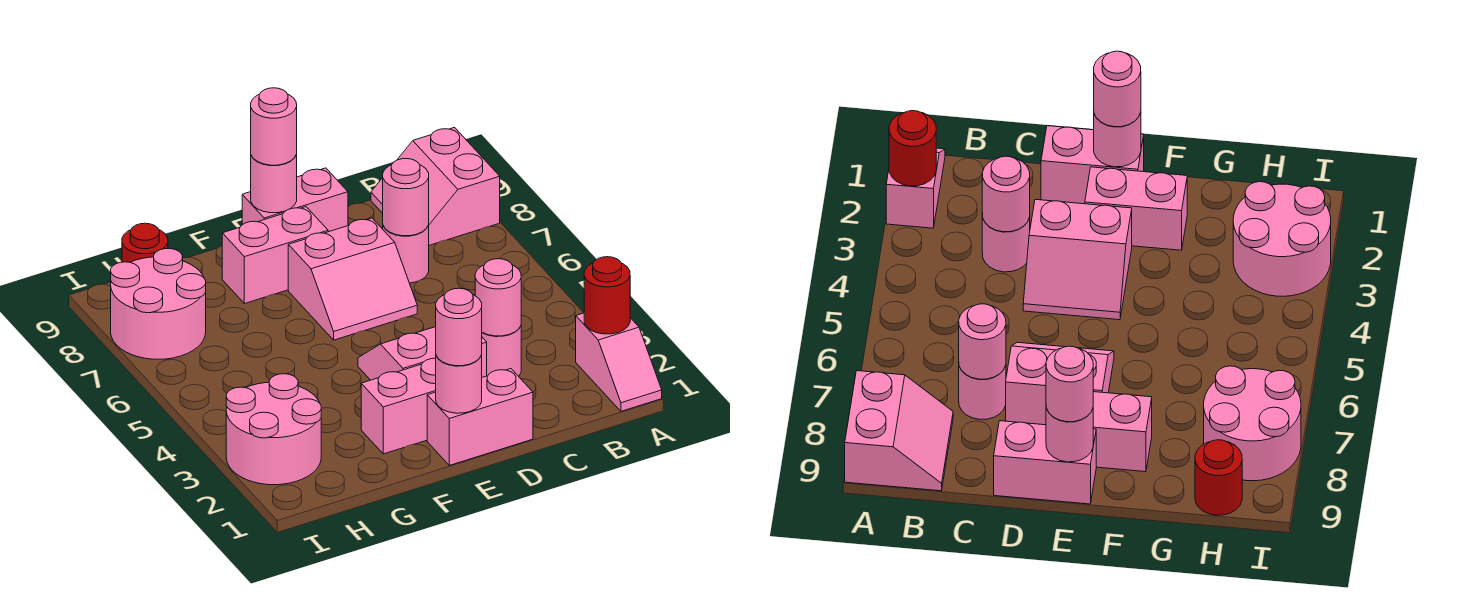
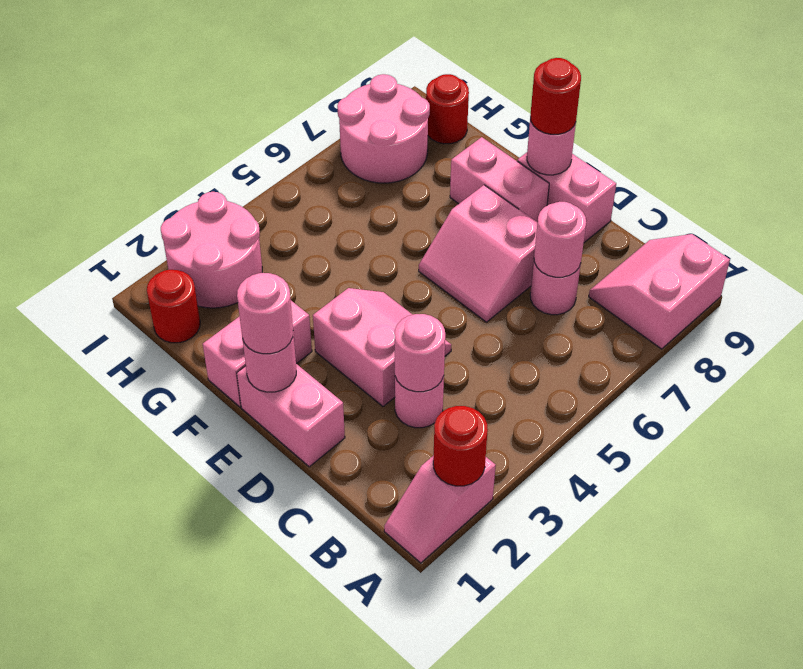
pink 1x2 brick [361,358,436,454] -> pink 1x2 brick turned to [203,301,312,407]
pink 1x1 round brick [251,88,297,165] -> red 1x1 round brick [530,58,581,134]
none -> red 1x1 round brick [147,270,200,343]

